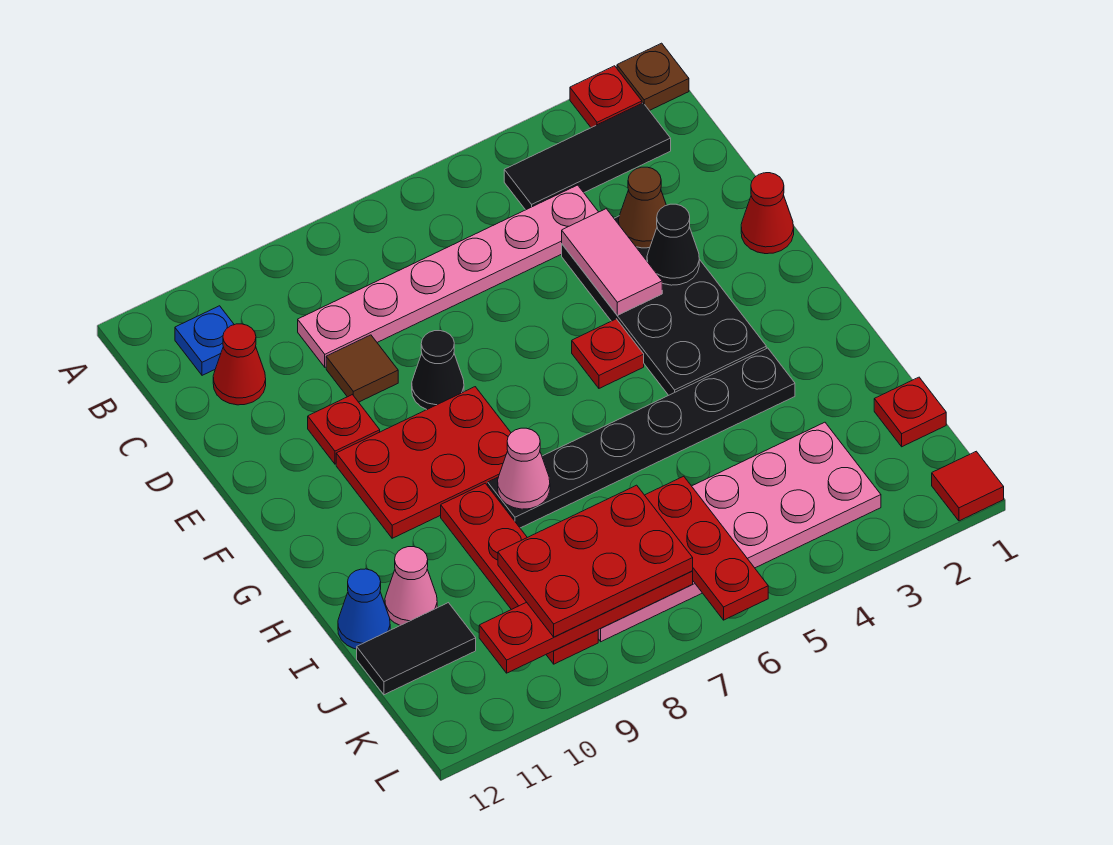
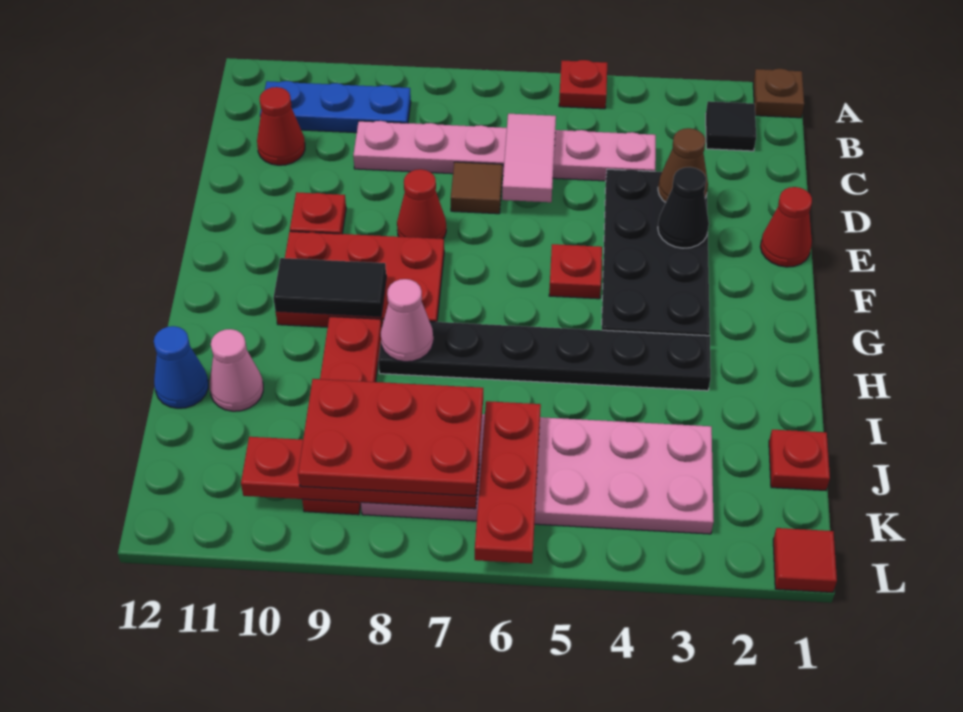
red 1x1 plate [570,66,642,128] -> red 1x1 plate moved to [559,60,607,109]
black 1x3 tile [504,103,671,210] -> black 1x1 tile [706,101,756,151]
blue 1x1 plate [175,306,234,375] -> blue 1x3 plate [260,81,411,133]
pink 1x2 tile [562,209,662,315] -> pink 1x2 tile moved to [502,114,556,202]
brown 1x1 tile [326,335,398,402] -> brown 1x1 tile moved to [451,162,502,214]
black 1x1 cone [412,331,464,409] -> red 1x1 cone [397,169,446,239]
black 1x2 tile [357,603,476,695] -> black 1x2 tile moved to [273,258,386,317]

